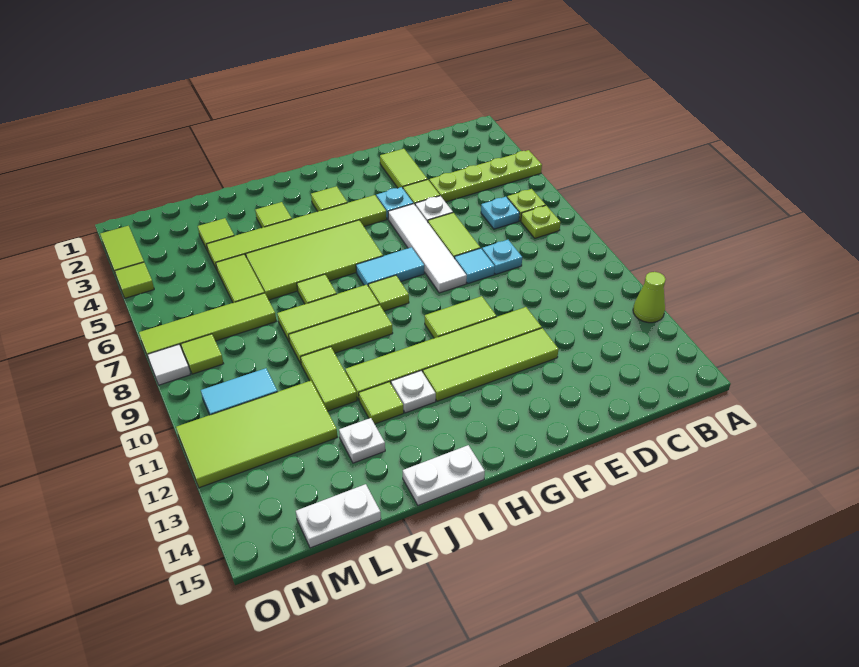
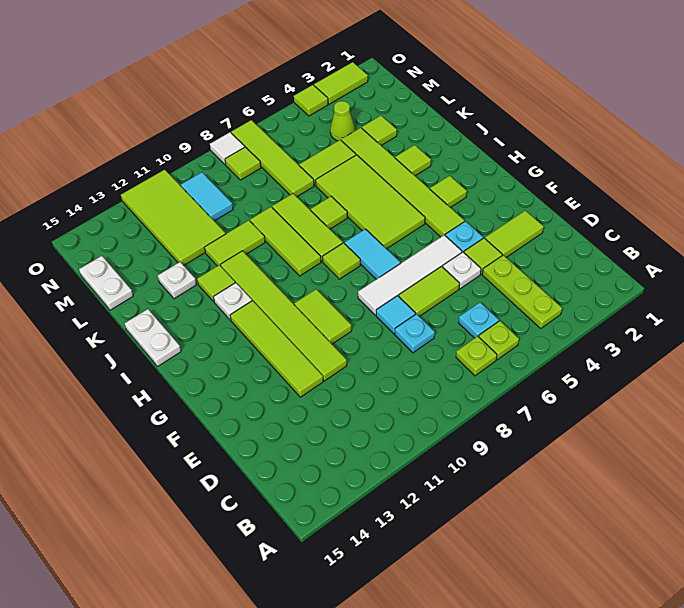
lime 1x4 plate [429,150,542,202] -> lime 1x3 plate [482,255,562,329]
lime 1x1 cone [633,272,666,323] -> lime 1x1 cone moved to [330,101,355,141]

